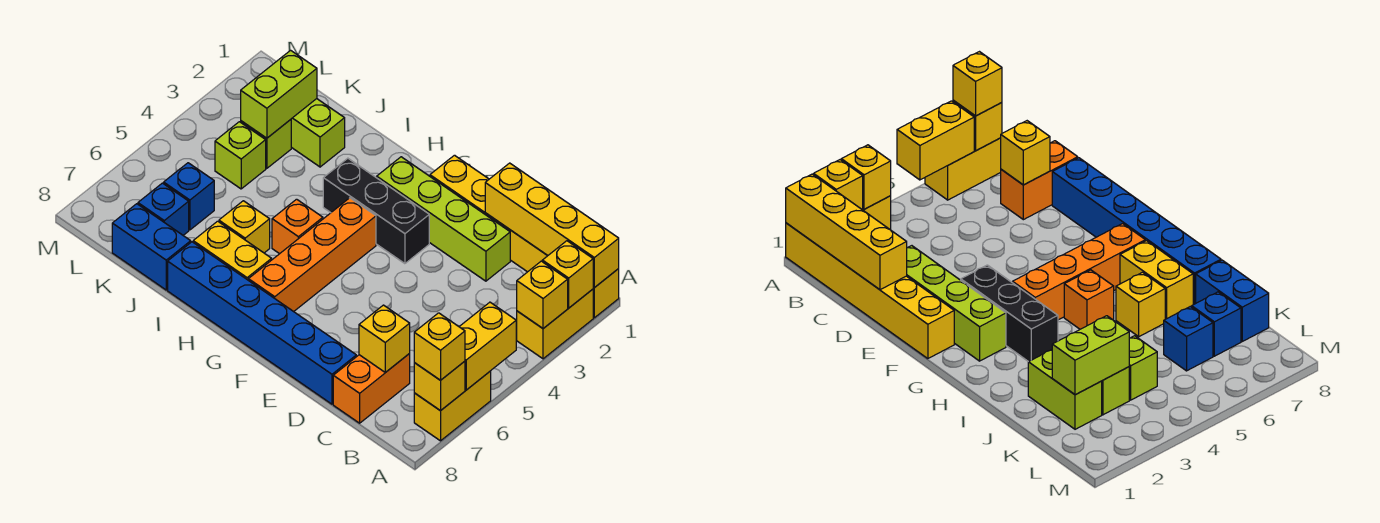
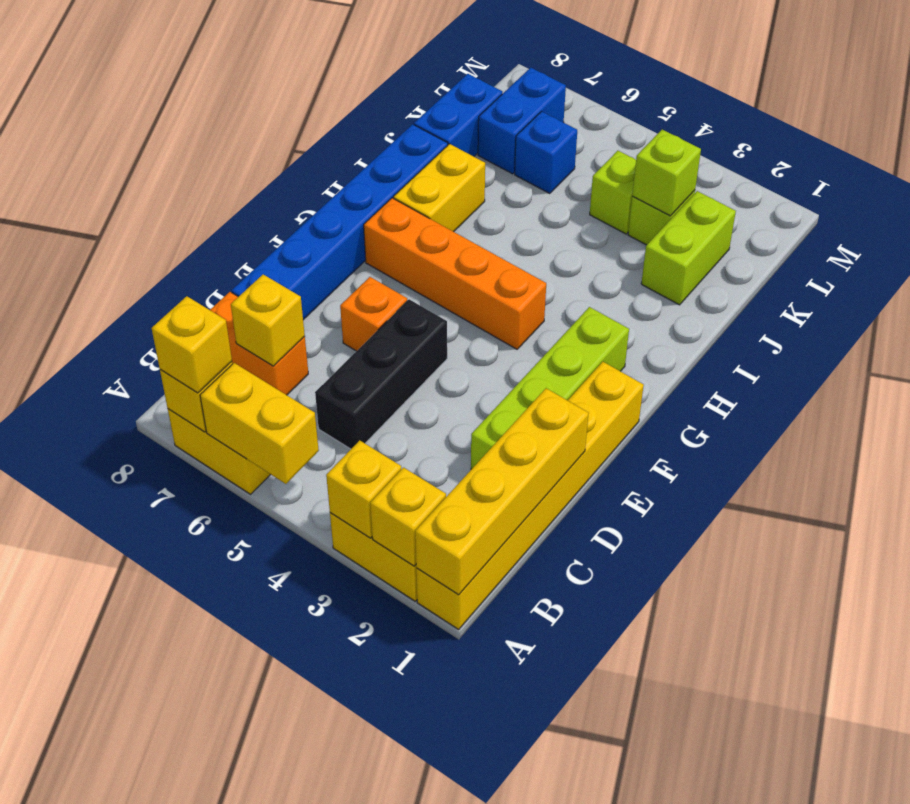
black 1x3 brick [323,158,429,264] -> black 1x3 brick moved to [315,299,447,449]
orange 1x1 brick [272,199,323,254] -> orange 1x1 brick moved to [340,277,407,351]
yellow 1x1 brick [219,201,270,253] -> none
lime 1x2 brick [241,50,317,138] -> lime 1x1 brick [632,130,701,216]
blue 1x1 brick [138,183,189,235] -> blue 1x2 brick [478,68,566,174]

